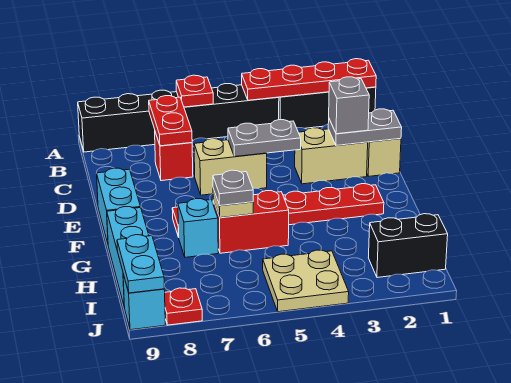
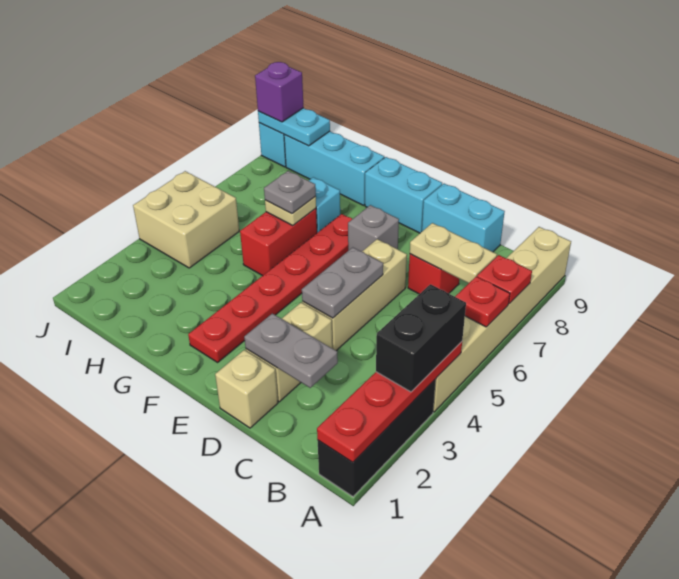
black 1x6 brick [78,84,279,152] -> tan 1x6 brick [433,227,571,412]
red 1x2 plate [149,96,192,146] -> tan 1x2 plate [410,223,497,283]
none -> cyan 1x2 brick [422,184,505,252]
grey 1x2 plate [328,109,402,146] -> grey 1x2 plate turned to [244,314,338,388]
grey 1x1 brick [329,77,369,134] -> grey 1x1 brick moved to [348,205,399,252]
tan 1x2 brick [194,139,267,195] -> tan 1x3 brick [302,239,407,351]
black 1x2 brick [368,214,448,278] -> black 1x2 brick moved to [376,284,466,392]
tan 2x2 plate [263,250,349,312] -> tan 2x2 brick [133,171,239,268]
red 1x1 plate [165,288,202,325] -> red 1x1 plate moved to [477,255,532,304]
none -> purple 1x1 brick [255,62,304,122]

